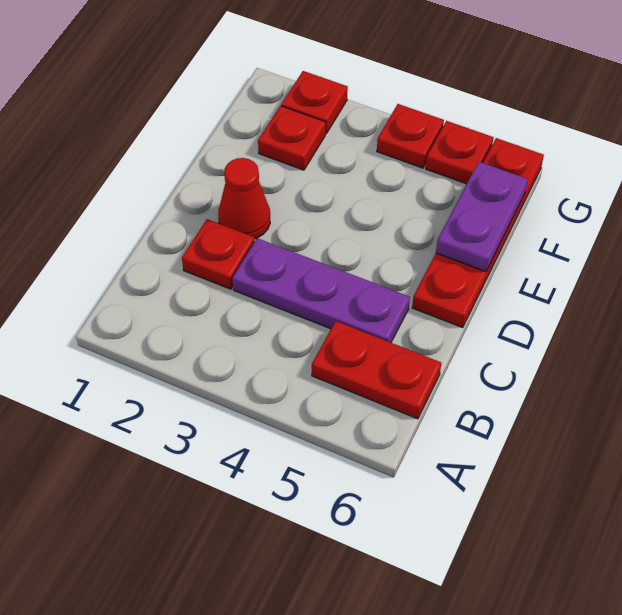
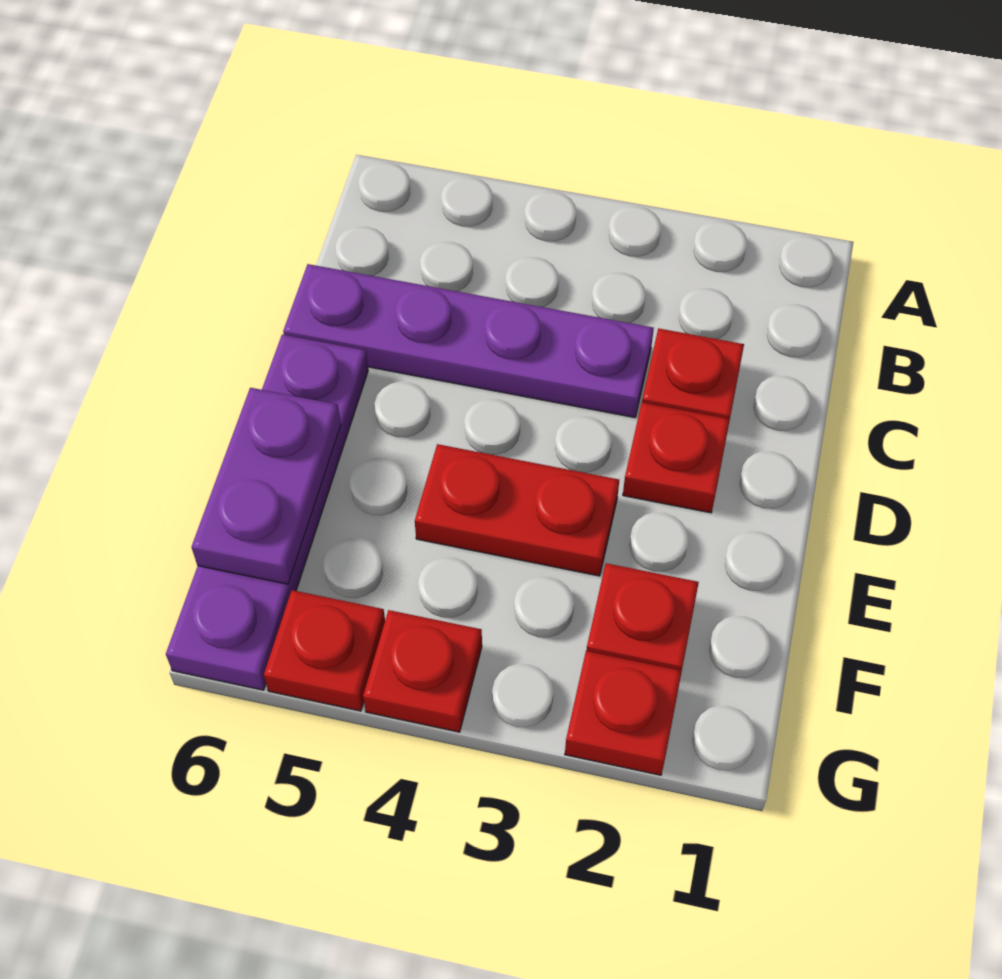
red 1x2 plate [312,321,441,419] -> red 1x2 plate moved to [415,444,619,576]
purple 1x3 plate [232,238,410,342] -> purple 1x4 plate [283,264,654,418]
red 1x1 cone [218,158,270,239] -> red 1x1 plate [623,402,730,513]
red 1x4 plate [412,138,544,328] -> purple 1x4 plate [166,335,368,690]

